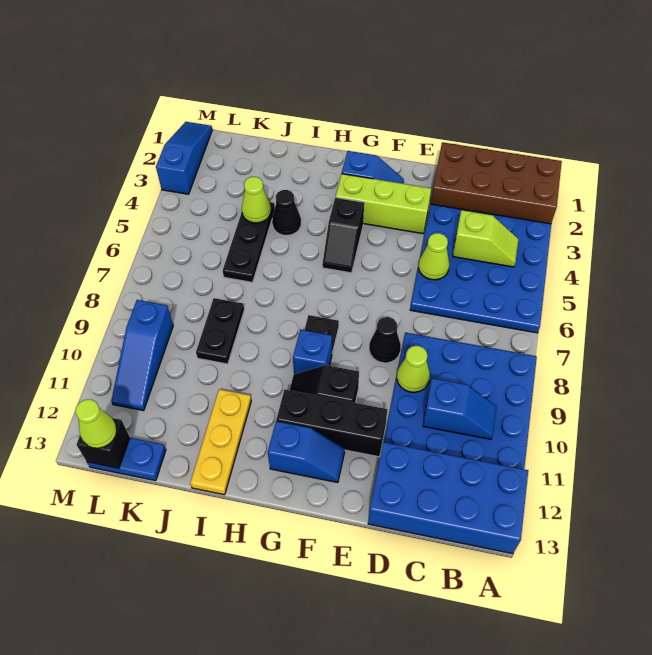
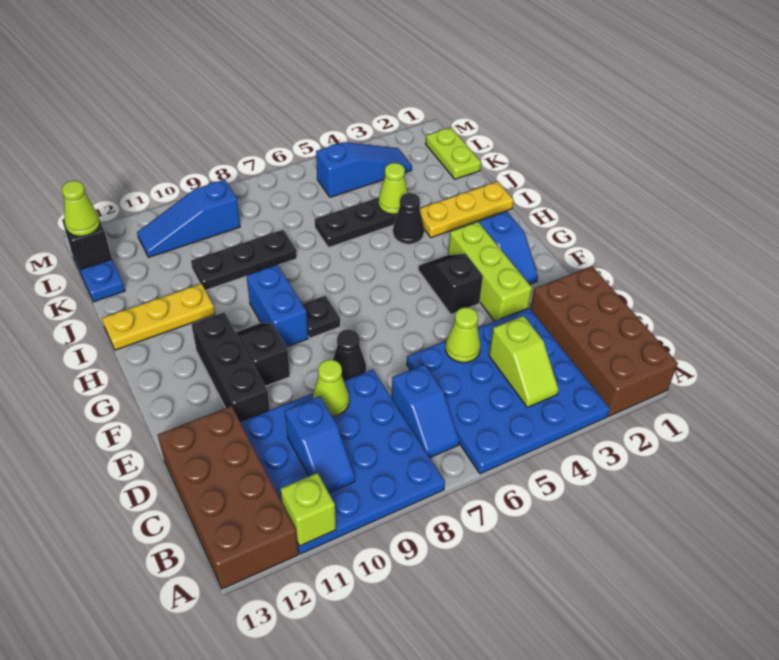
none -> lime 1x1 brick [280,473,336,546]
blue 2x4 brick [368,442,528,554] -> brown 2x4 brick [158,406,298,589]
blue 1x2 slope [268,421,345,483] -> blue 1x2 slope moved to [392,364,459,458]
black 1x2 slope [322,197,364,273] -> black 1x2 slope turned to [418,254,483,315]
blue 1x1 brick [293,330,332,374] -> blue 1x2 brick [247,265,308,347]
none -> yellow 1x3 plate [420,181,514,238]
black 1x2 plate [196,298,244,364] -> black 1x3 plate [191,230,297,290]
none -> lime 1x2 plate [426,128,481,179]
blue 1x3 slope [156,122,212,194] -> blue 1x3 slope moved to [316,142,412,197]

